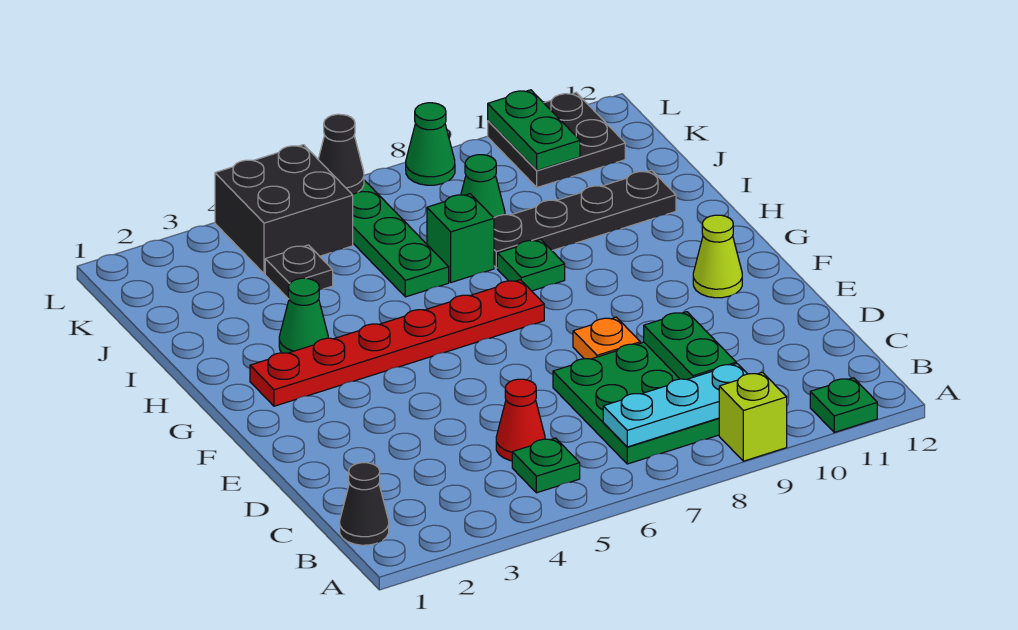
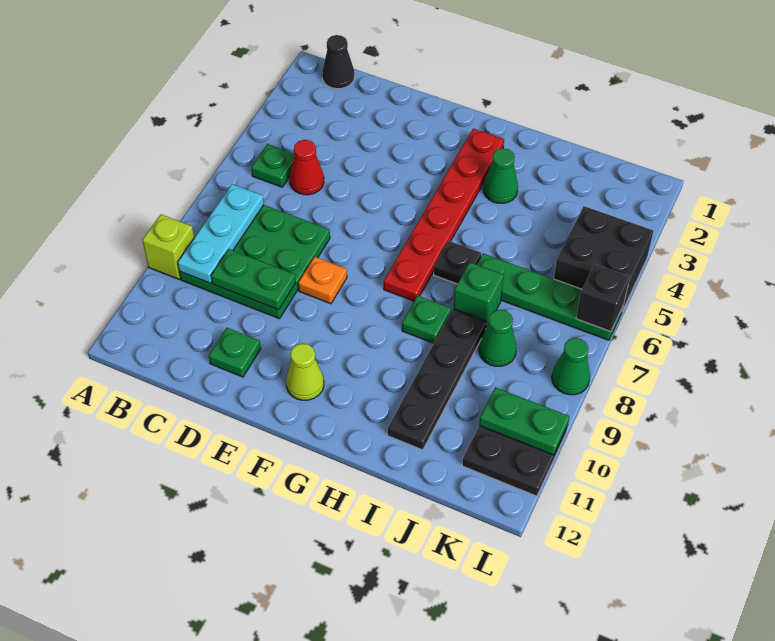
green 1x1 plate [810,378,877,432] -> green 1x1 plate moved to [209,328,261,377]
black 1x1 plate [265,245,333,299] -> black 1x1 plate moved to [434,241,481,284]
black 1x1 cone [318,114,364,195] -> black 1x1 brick [576,264,630,332]

